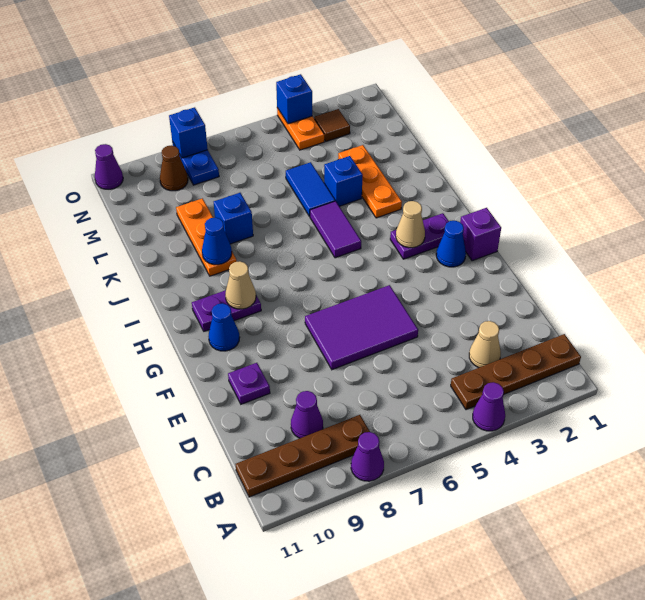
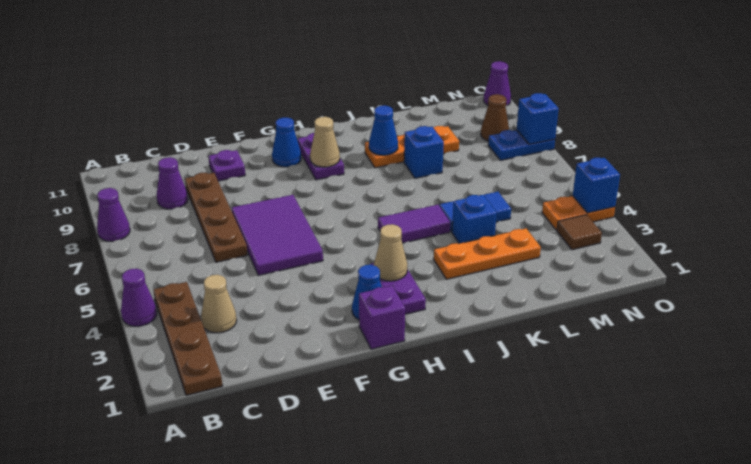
brown 1x4 plate [236,415,370,497] -> brown 1x4 plate moved to [185,172,247,262]

